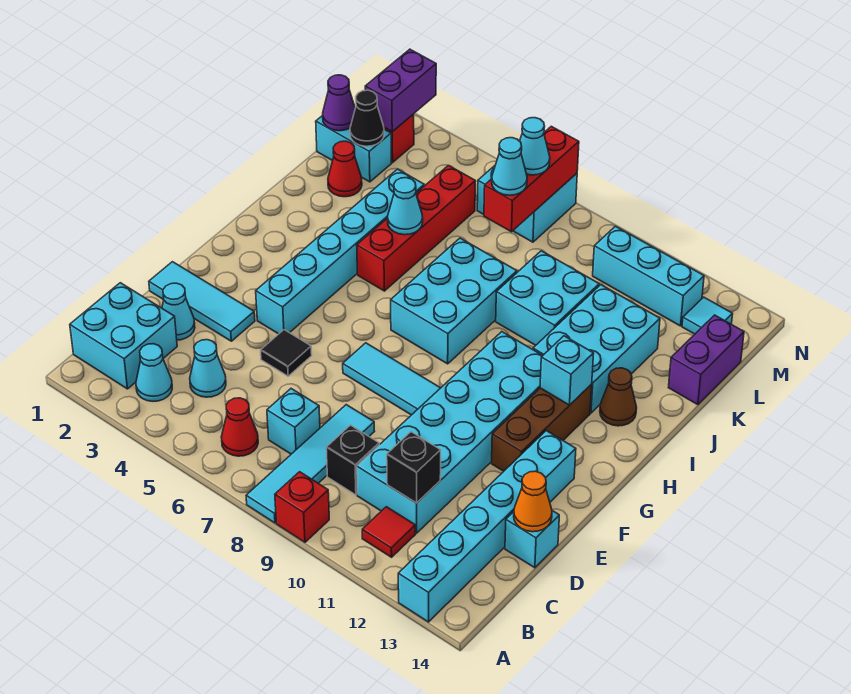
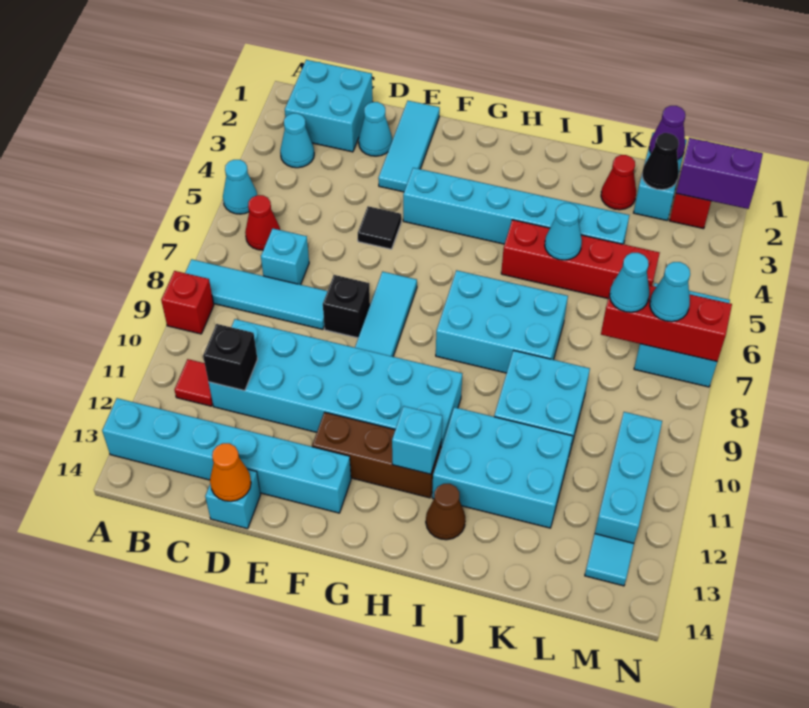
cyan 1x1 cone [190,340,226,397] -> cyan 1x1 cone moved to [223,160,257,214]
black 1x1 brick [326,425,379,495] -> black 1x1 brick moved to [323,275,370,338]
purple 1x2 brick [668,315,744,405] -> none

